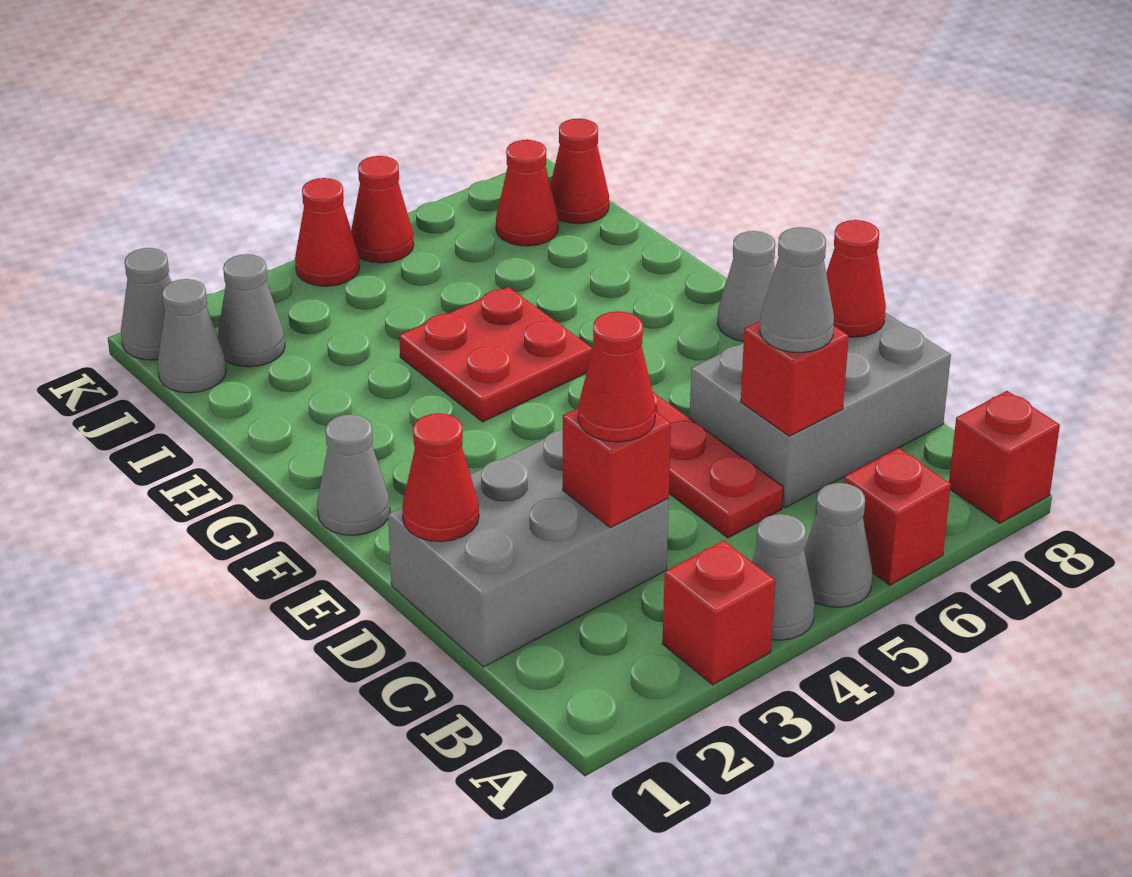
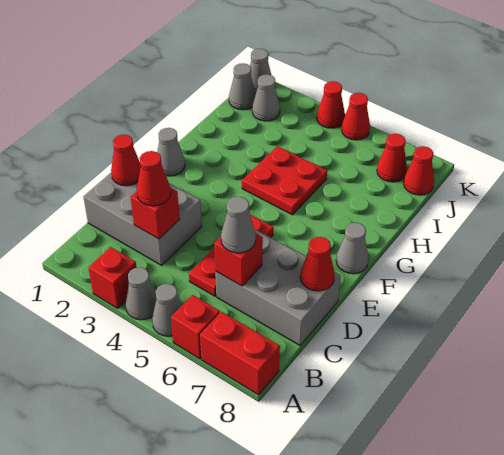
red 1x1 brick [949,391,1060,523] -> red 1x2 brick [200,312,280,395]

